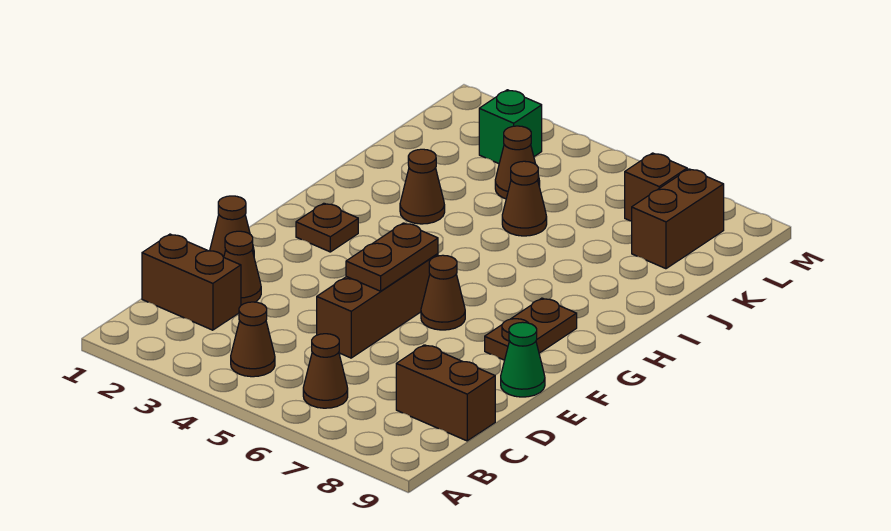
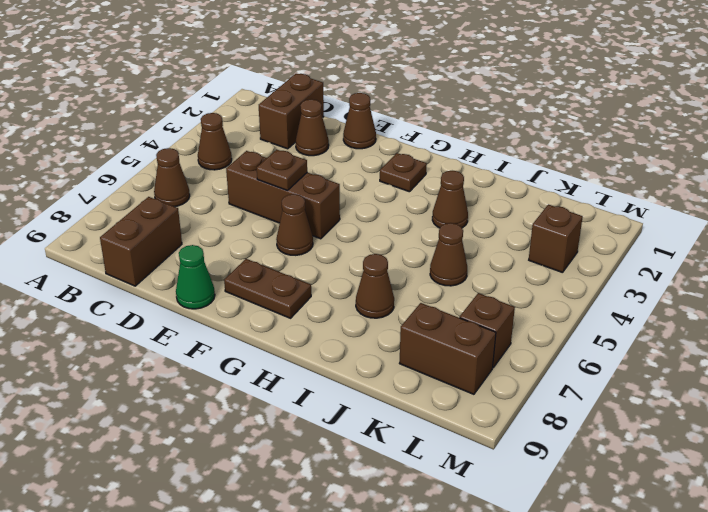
brown 1x2 plate [346,223,438,291] -> brown 1x1 plate [257,150,307,190]
brown 1x1 cone [495,126,540,199] -> brown 1x1 cone moved to [356,254,394,318]
green 1x1 brick [479,90,542,164] -> brown 1x1 brick [529,204,583,273]

